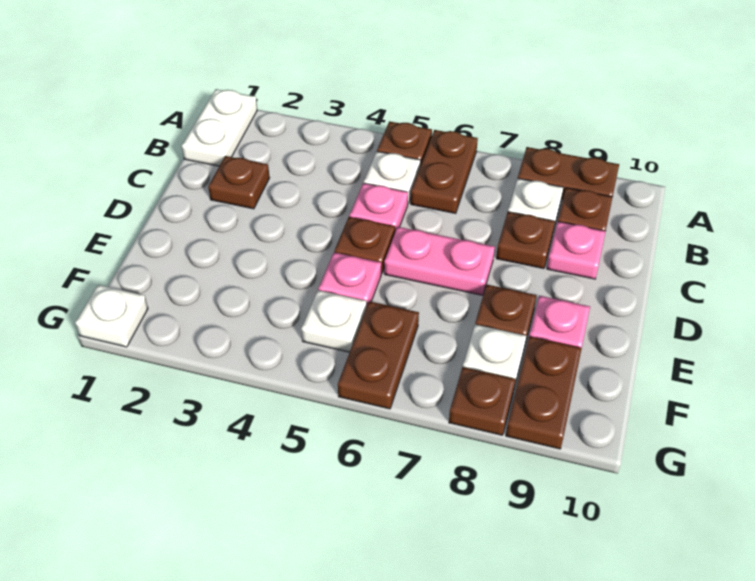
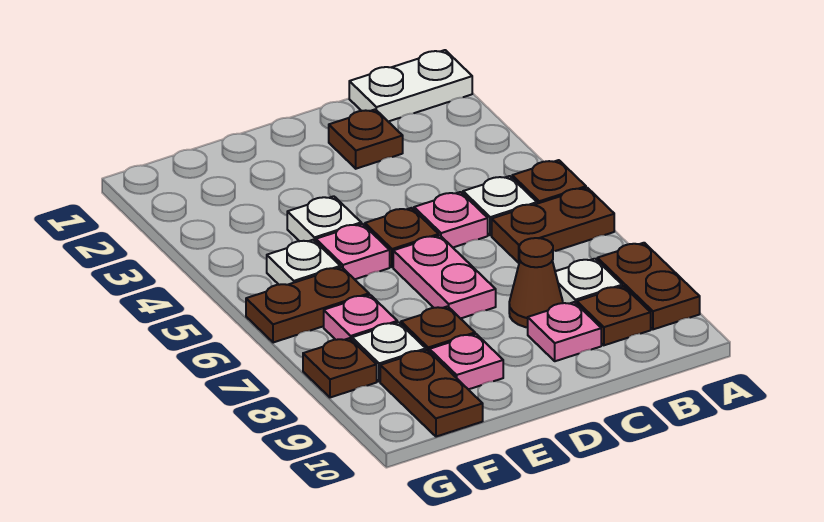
brown 1x1 plate [496,212,555,269] -> brown 1x1 cone [509,238,563,327]
none -> pink 1x1 plate [324,295,397,340]
brown 1x2 plate [506,336,582,449] -> brown 1x2 plate turned to [380,350,483,437]
white 1x1 plate [75,285,148,347] -> white 1x1 plate moved to [287,196,361,242]

